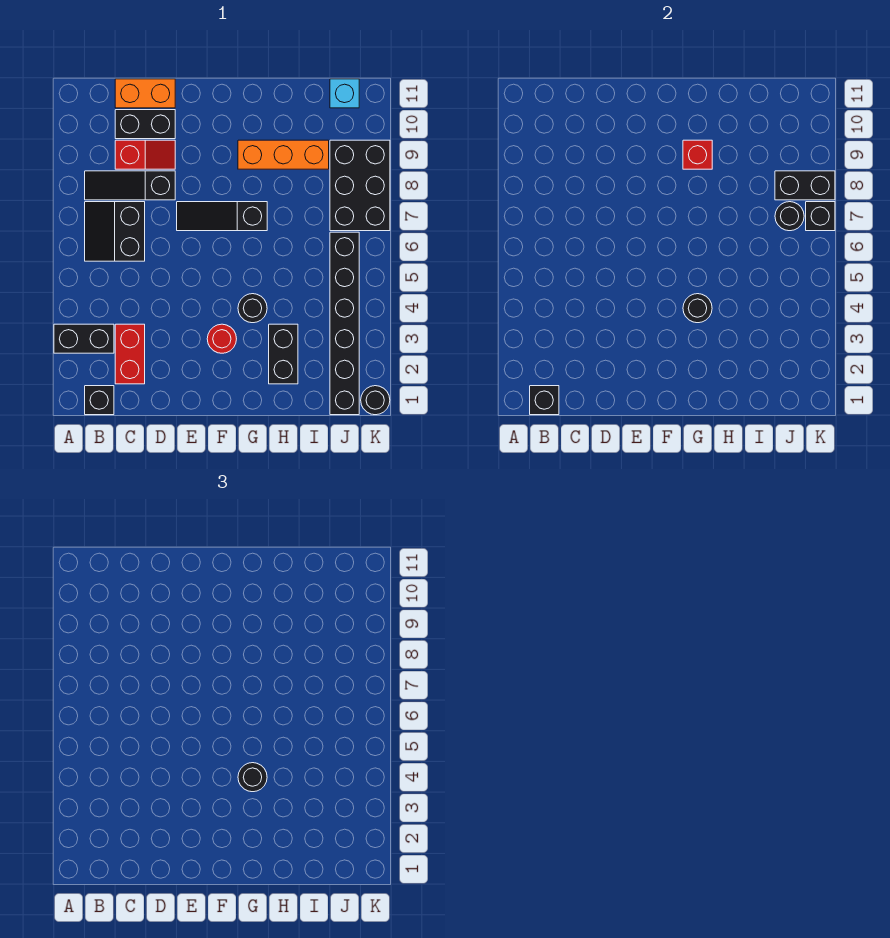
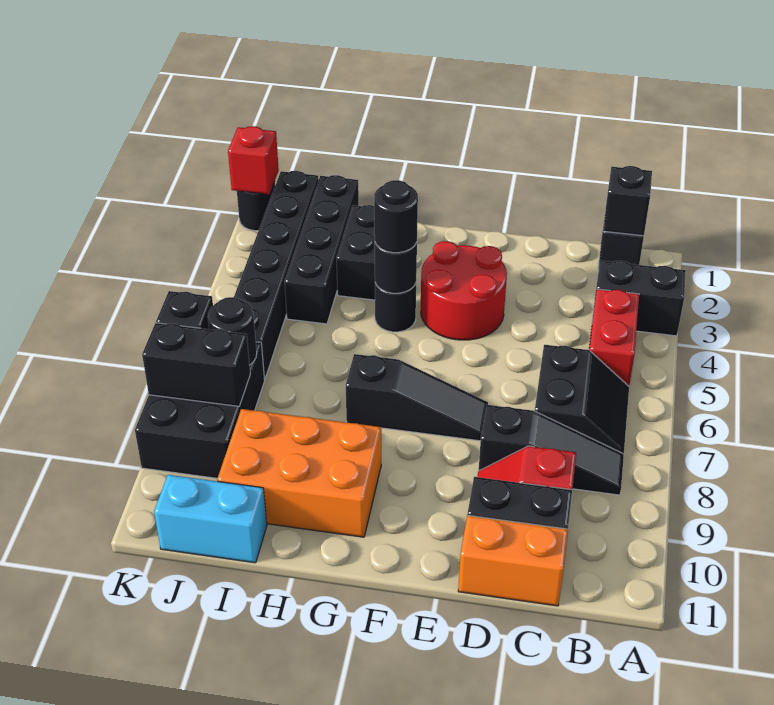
red 1x2 brick [115,324,145,384] -> red 1x2 brick moved to [589,289,639,386]
red 1x1 round brick [207,324,236,353] -> red 2x2 round brick [421,241,507,340]
orange 1x3 brick [238,140,329,169] -> orange 2x3 brick [217,409,381,537]
red 1x1 brick [683,140,712,169] -> red 1x1 brick moved to [228,126,279,194]
none -> black 1x4 brick [285,175,359,324]
cyan 1x1 brick [330,79,359,108] -> cyan 1x2 brick [154,475,267,563]

